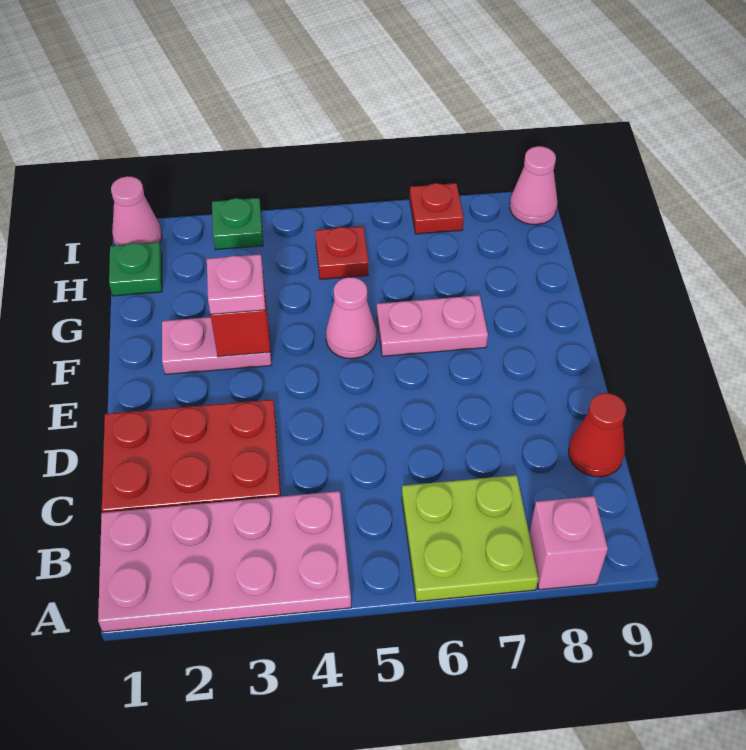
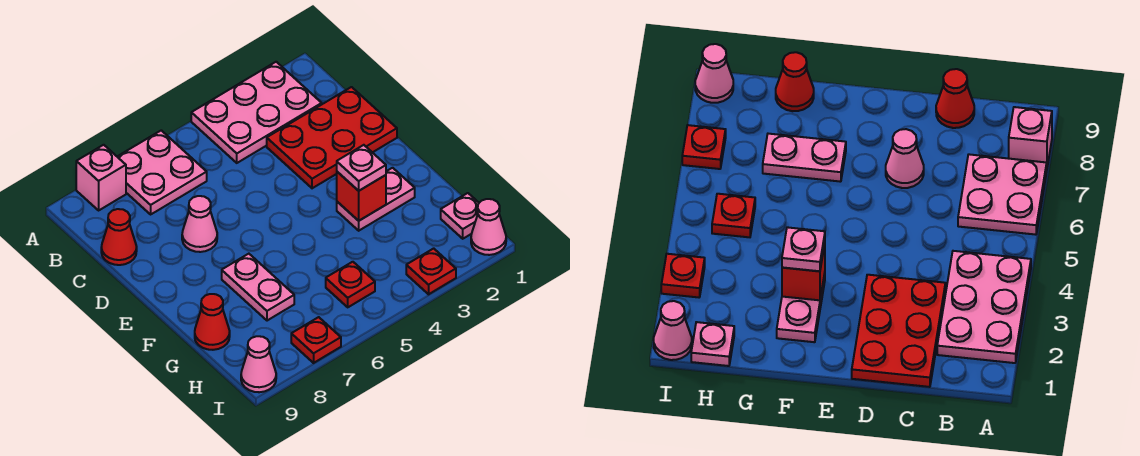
pink 2x4 plate [98,491,351,632] -> pink 2x3 plate [191,62,322,163]
lime 2x2 plate [402,475,538,602] -> pink 2x2 plate [117,130,207,214]
pink 1x1 cone [326,277,377,359] -> pink 1x1 cone moved to [182,196,217,252]
pink 1x2 plate [377,295,488,356] -> pink 1x2 plate turned to [222,254,294,321]
none -> red 1x1 cone [195,294,230,350]
green 1x1 plate [109,242,162,296] -> pink 1x1 plate [441,193,479,239]
green 1x1 plate [212,198,263,250] -> red 1x1 plate [406,248,456,294]

